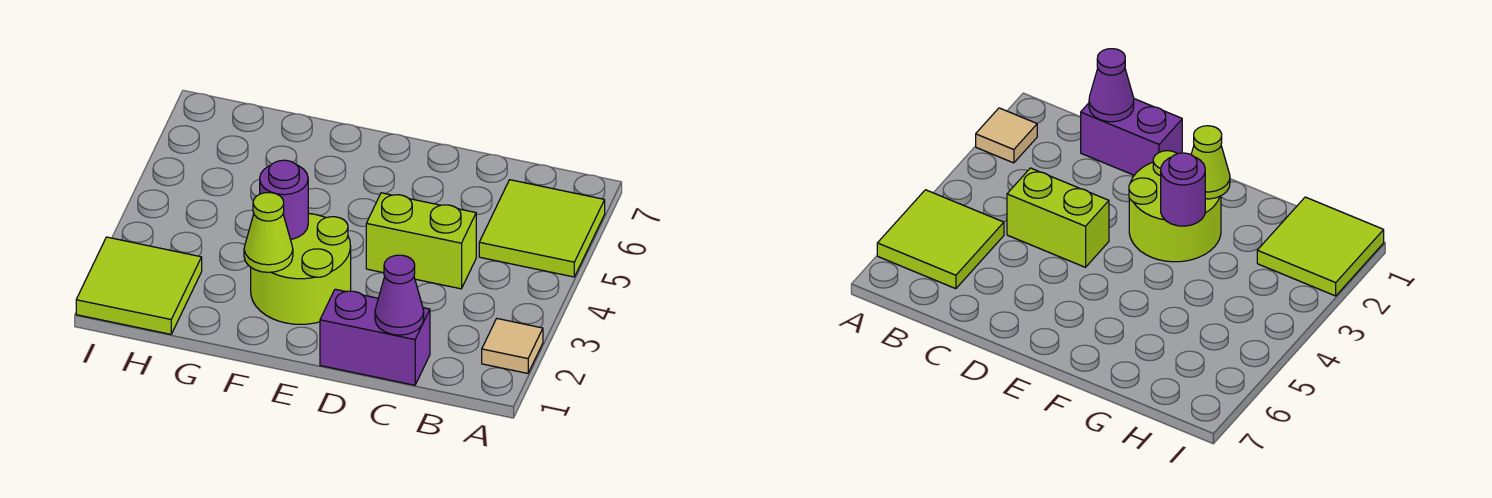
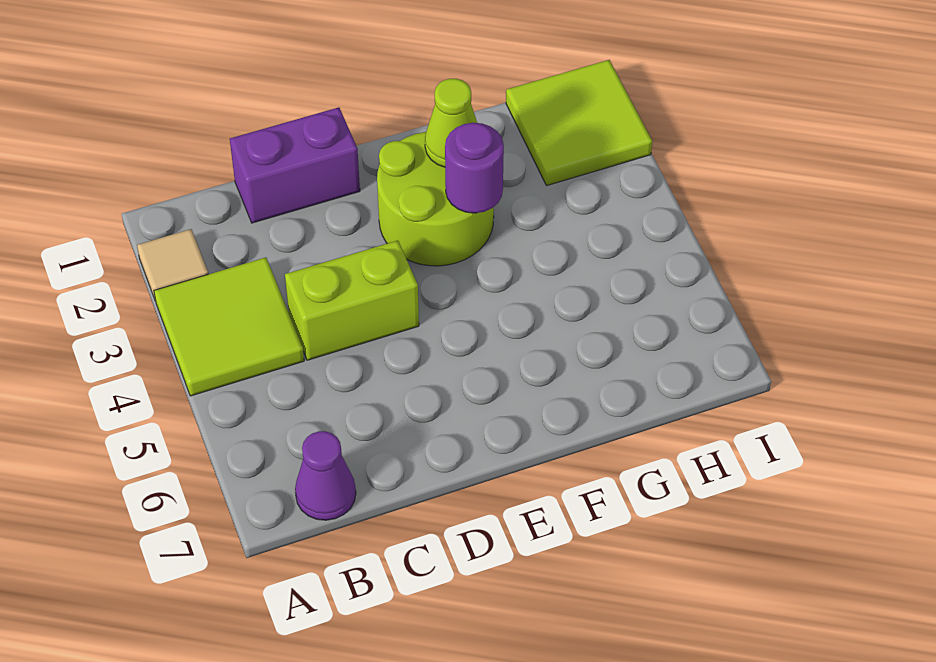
lime 2x2 tile [479,180,605,277] -> lime 2x2 tile moved to [154,257,304,396]
purple 1x1 cone [375,255,424,335] -> purple 1x1 cone moved to [295,431,356,520]

